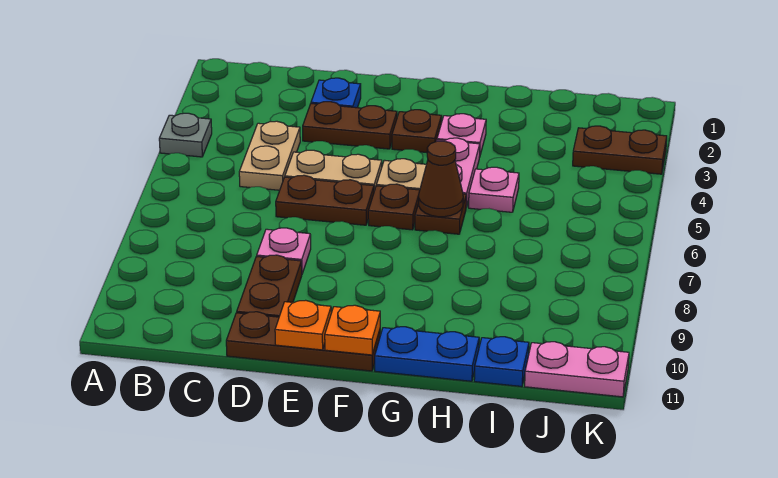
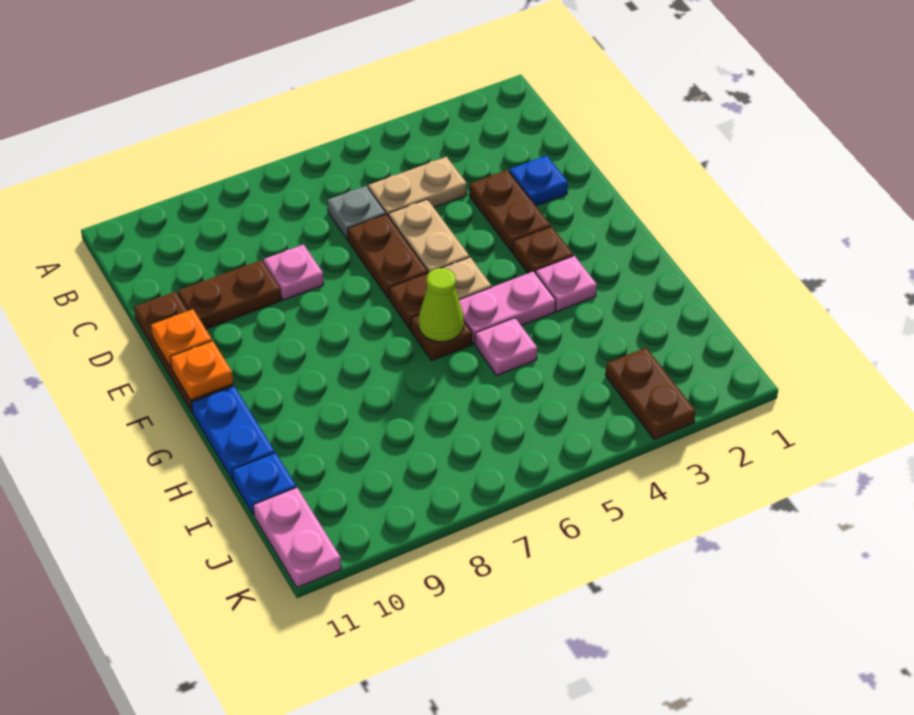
grey 1x1 plate [159,113,212,157] -> grey 1x1 plate moved to [327,186,386,239]
brown 1x1 cone [419,141,463,217] -> lime 1x1 cone [419,268,464,342]

